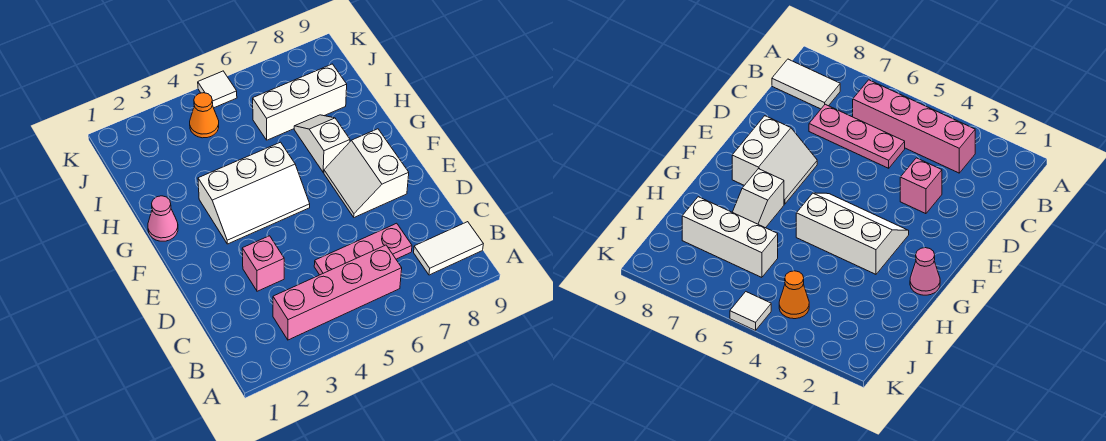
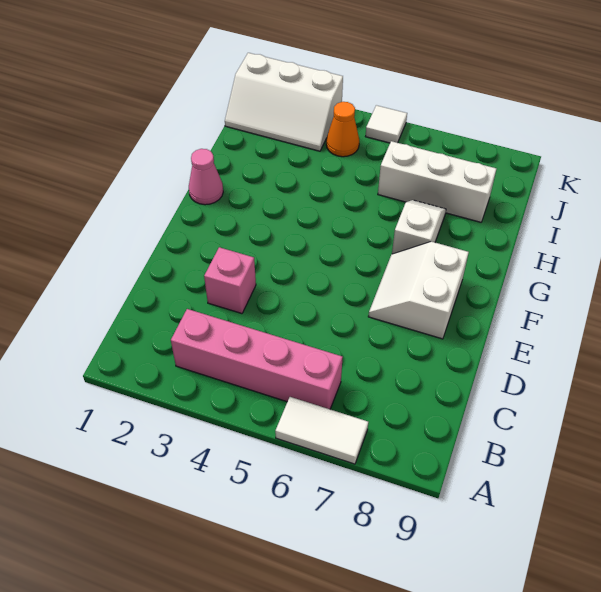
white 1x2 tile [414,222,483,275] -> white 1x2 tile moved to [275,397,368,464]
pink 1x3 plate [314,223,412,275] -> none
white 2x3 slope [198,142,310,244] -> white 2x3 slope moved to [225,53,343,151]

